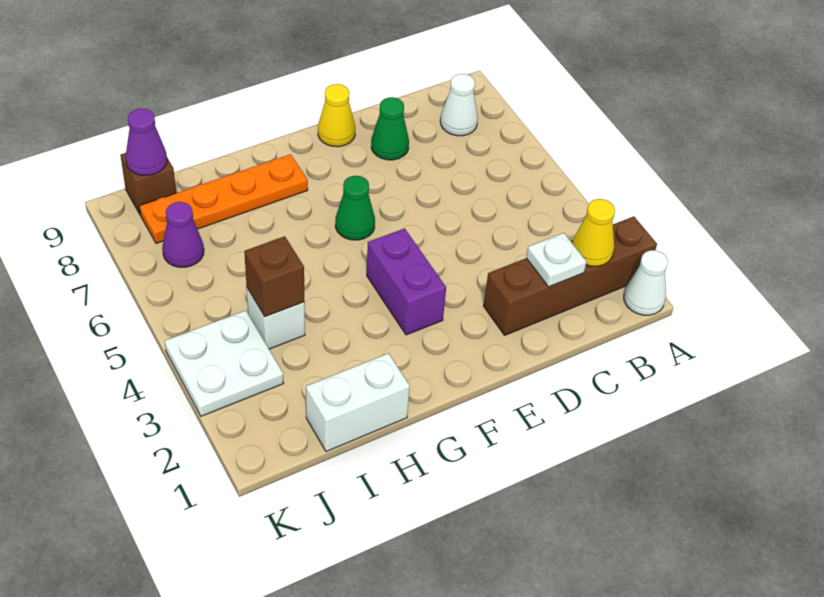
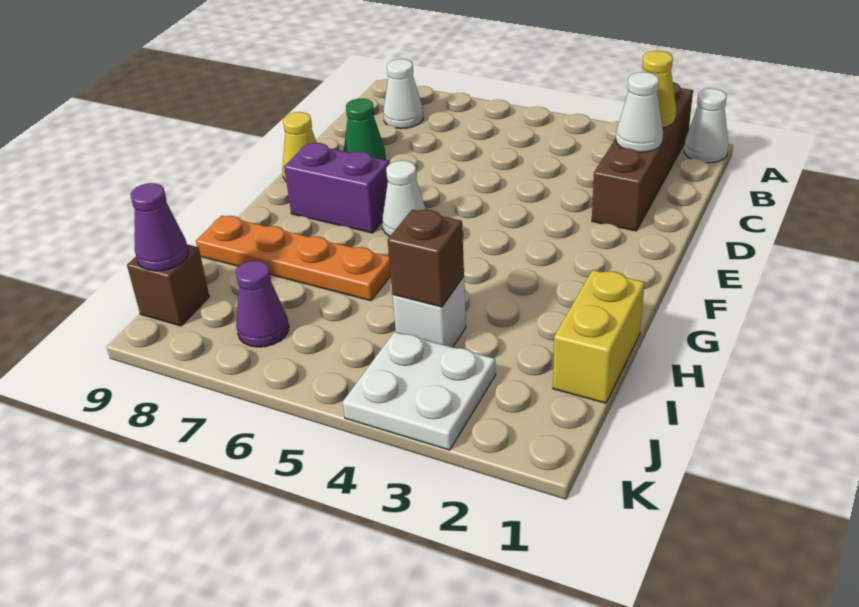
white 1x1 plate [526,233,586,287] -> white 1x1 cone [616,72,663,152]
purple 1x2 brick [367,228,446,335] -> purple 1x2 brick moved to [284,143,389,233]
green 1x1 cone [335,176,375,240] -> white 1x1 cone [382,161,426,236]
orange 1x4 plate [139,154,308,243] -> orange 1x4 plate turned to [196,216,391,301]
white 1x2 brick [306,353,410,452] -> yellow 1x2 brick [553,270,645,403]

